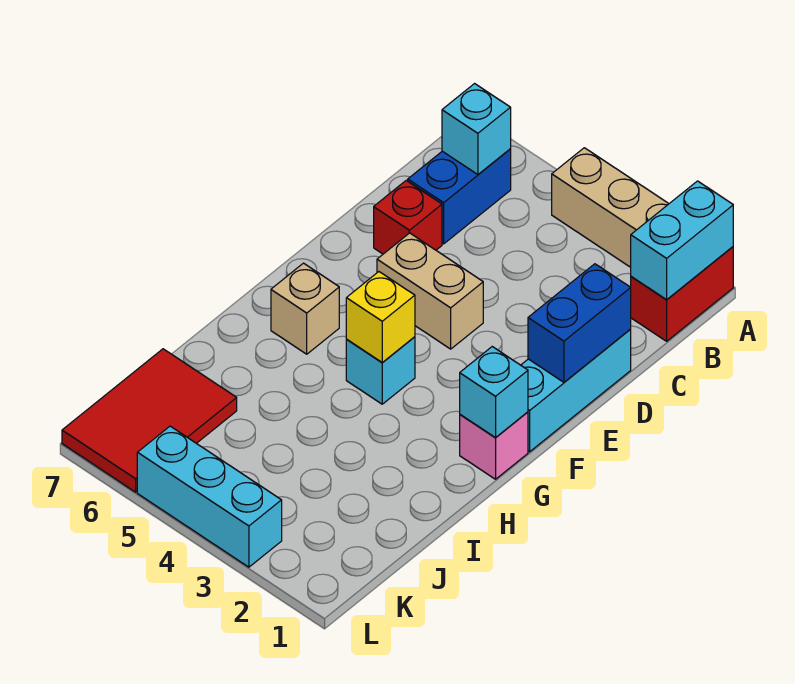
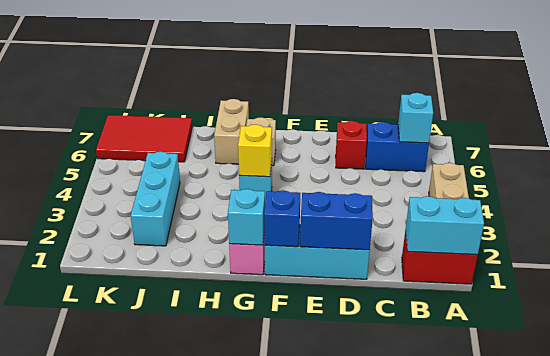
tan 1x2 brick [377,233,483,349] -> tan 1x2 brick moved to [214,99,249,164]
none -> blue 1x1 brick [264,190,300,247]
cyan 1x3 brick [137,426,282,567] -> cyan 1x3 brick moved to [131,152,180,246]

